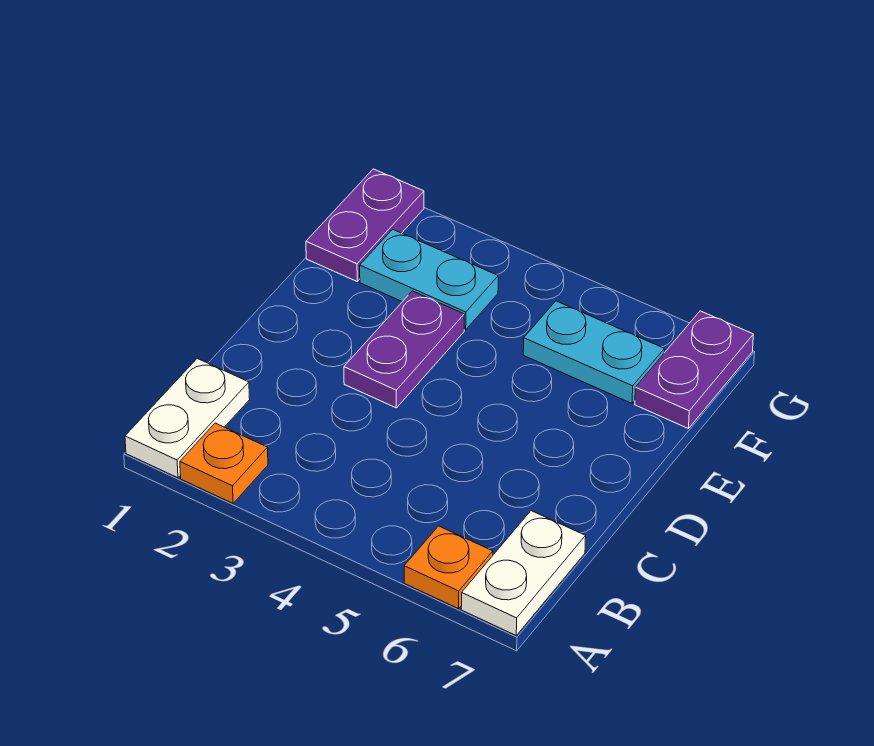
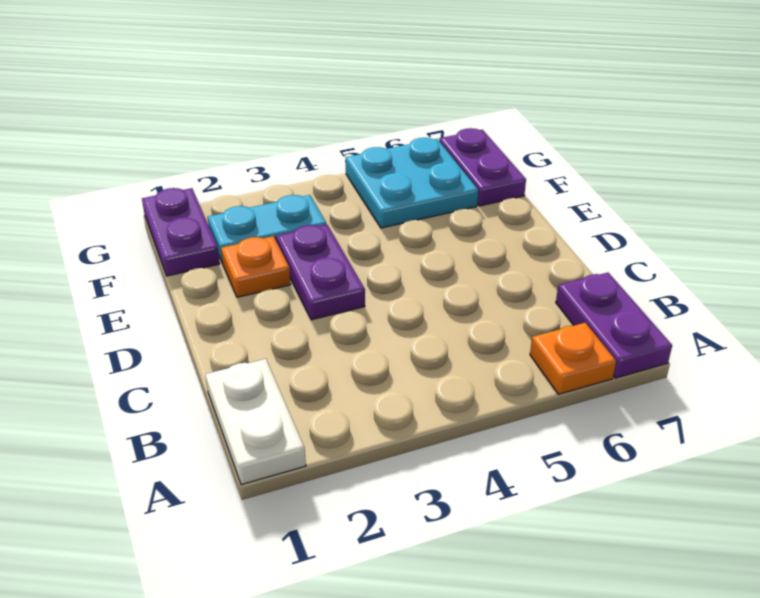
orange 1x1 plate [180,423,268,503] -> orange 1x1 plate moved to [221,236,291,297]
white 1x2 plate [461,511,586,635] -> purple 1x2 plate [556,273,672,378]
cyan 1x2 plate [523,301,664,403] -> cyan 2x2 plate [345,138,478,228]

